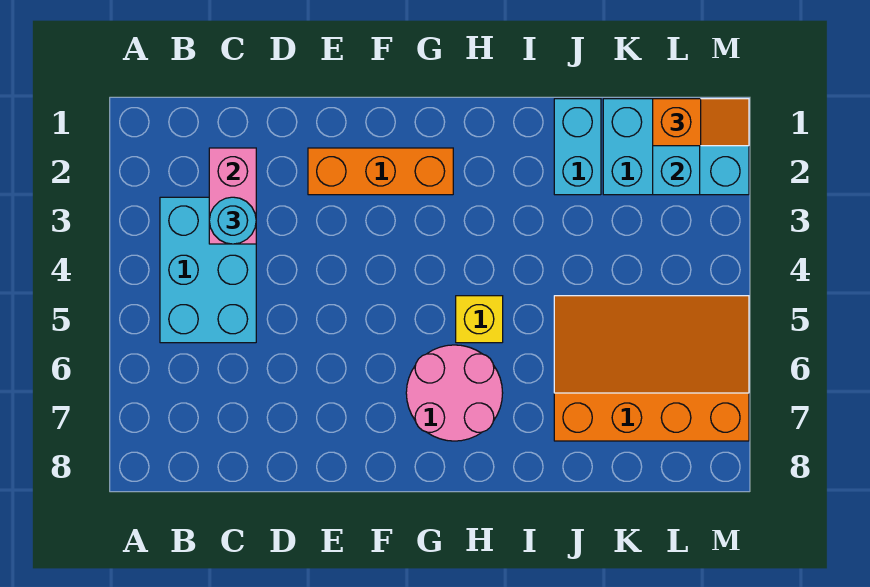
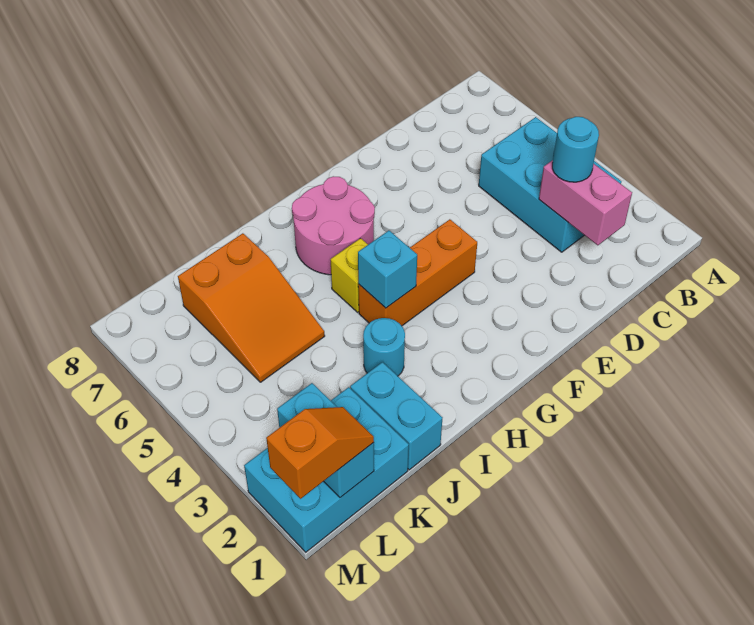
orange 1x3 brick [308,148,453,195] -> orange 1x3 brick moved to [358,219,477,326]
none -> cyan 1x1 brick [358,231,417,308]
none -> cyan 1x1 round brick [363,318,405,376]
orange 3x4 slope [554,296,749,441] -> orange 2x3 slope [178,233,325,382]
orange 1x2 slope [653,99,749,146] -> orange 1x2 slope turned to [266,407,374,499]

